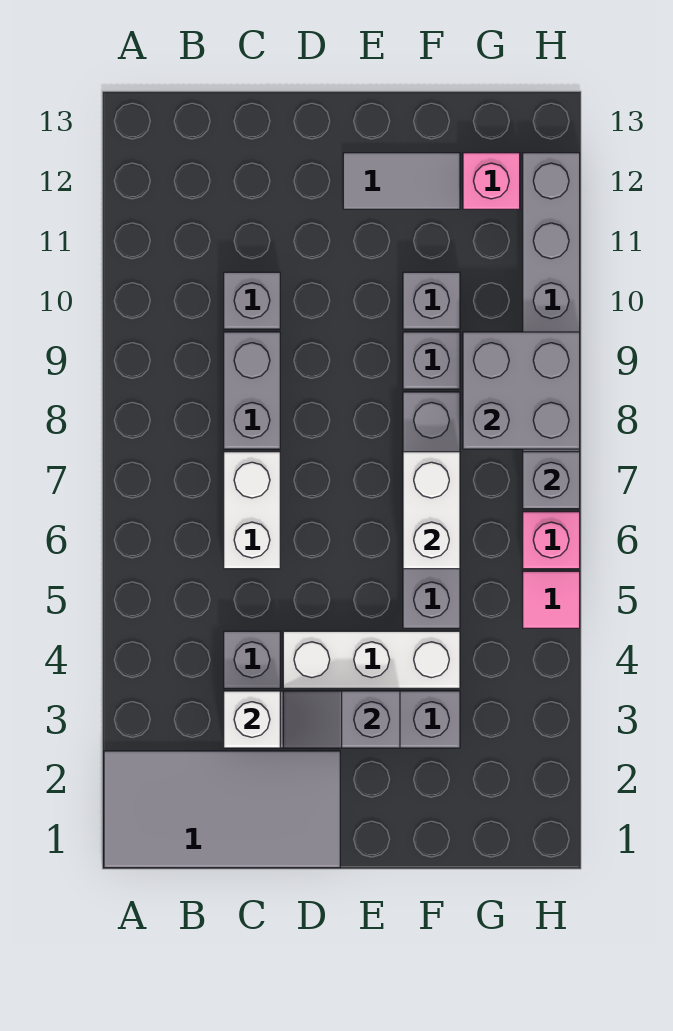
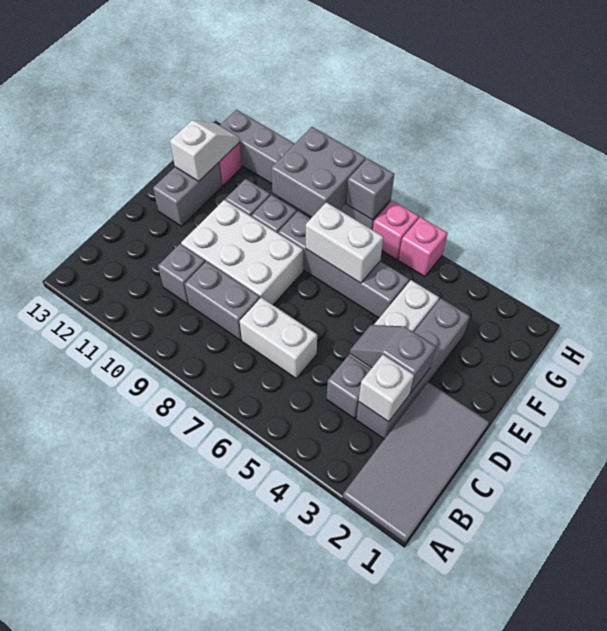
grey 1x2 slope [283,691,400,748] -> grey 1x2 slope turned to [350,325,436,393]
none -> white 2x3 brick [181,200,303,305]
grey 1x2 tile [343,153,460,209] -> grey 1x2 brick [153,163,222,226]
none -> white 1x2 slope [170,121,240,181]
pink 1x1 tile [523,571,580,628] -> pink 1x1 brick [398,217,448,277]

